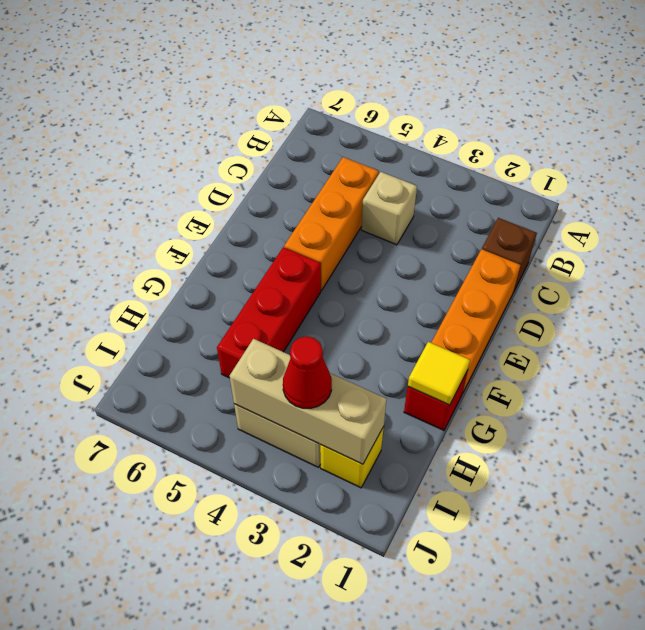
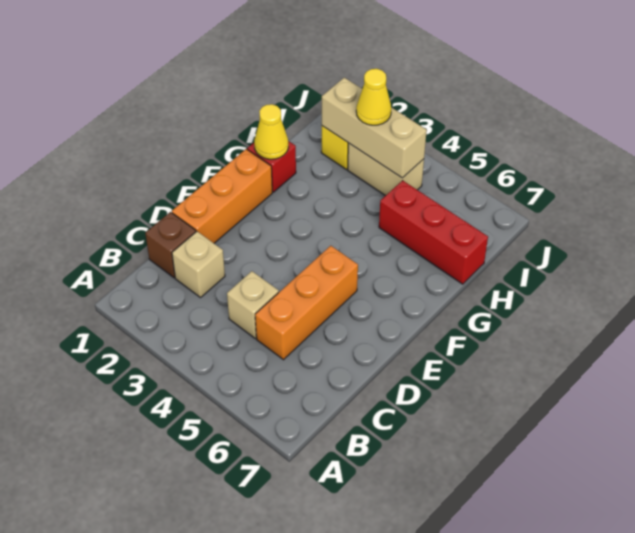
none -> tan 1x1 brick [172,231,225,298]
red 1x3 brick [217,247,321,378] -> red 1x3 brick turned to [379,180,488,284]
yellow 1x1 tile [408,342,470,405] -> yellow 1x1 cone [254,104,288,159]
red 1x1 cone [283,336,332,408] -> yellow 1x1 cone [356,69,391,125]

